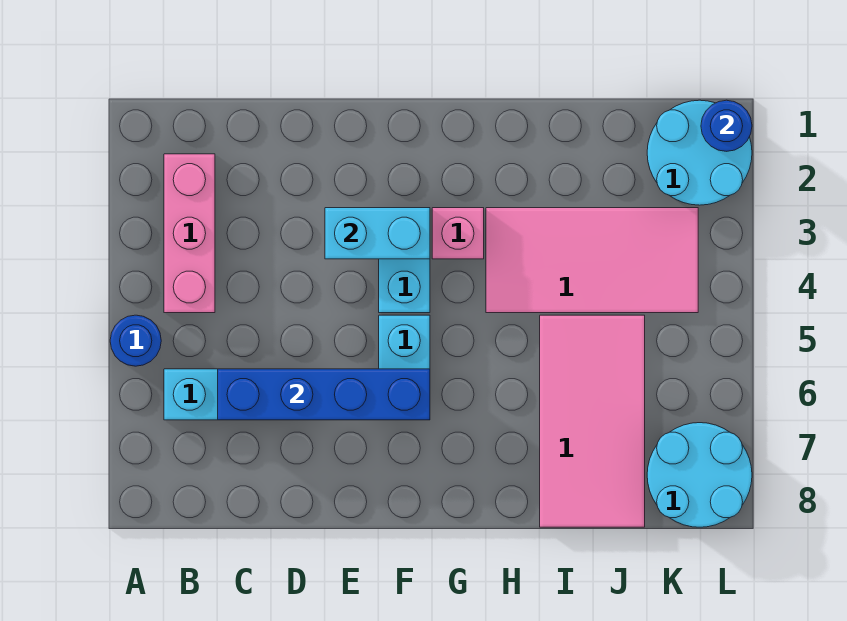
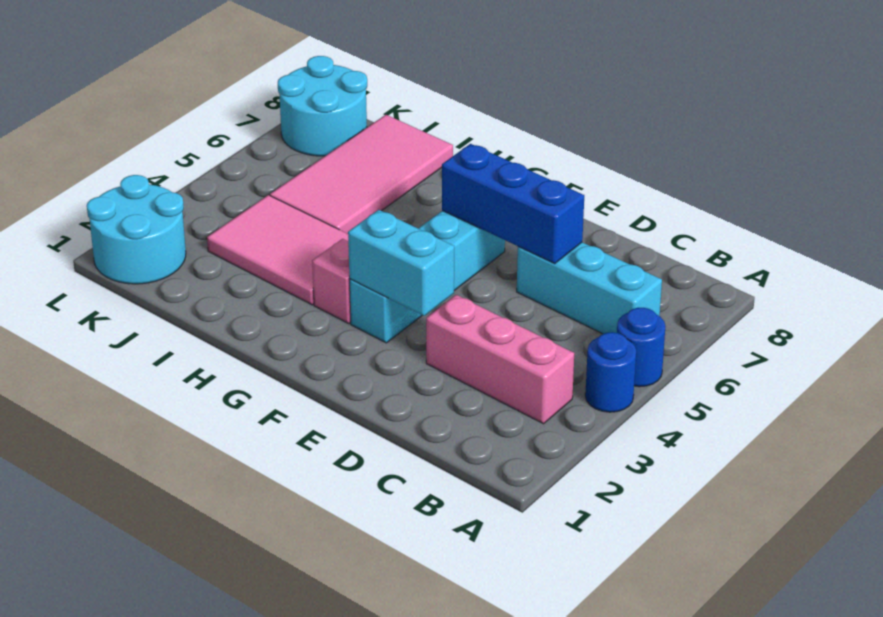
pink 1x3 brick [164,154,215,313] -> pink 1x3 brick turned to [426,295,574,424]
blue 1x4 brick [218,369,430,420] -> blue 1x3 brick [442,144,584,264]
pink 2x4 tile [486,208,698,313] -> pink 2x3 tile [207,195,348,305]
blue 1x1 round brick [701,100,752,151] -> blue 1x1 round brick moved to [585,332,636,412]

